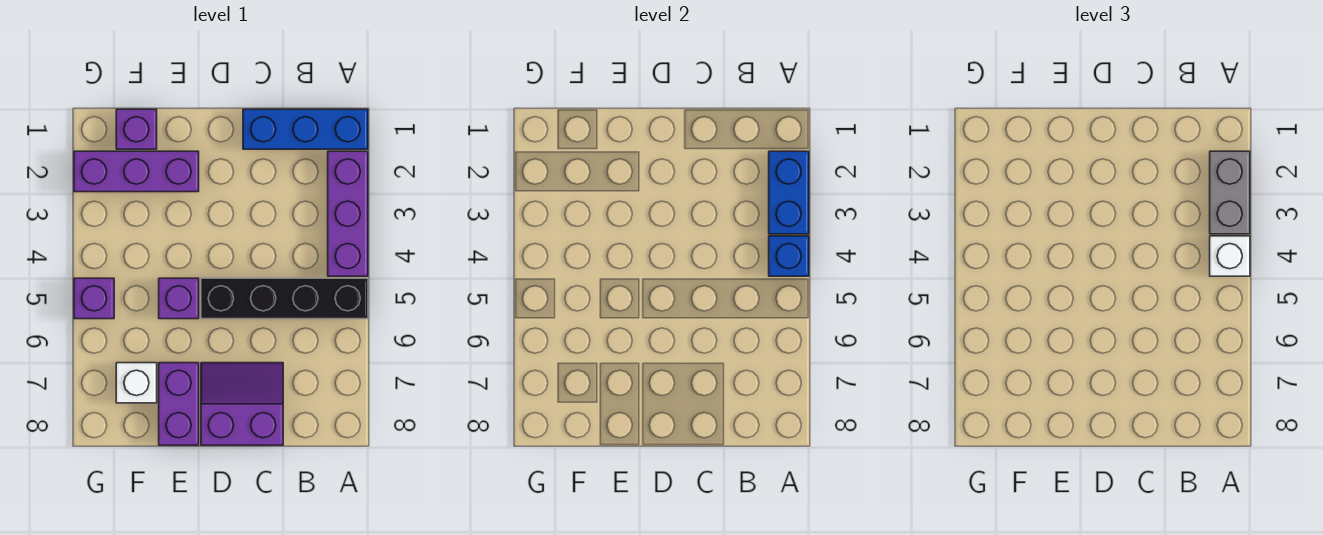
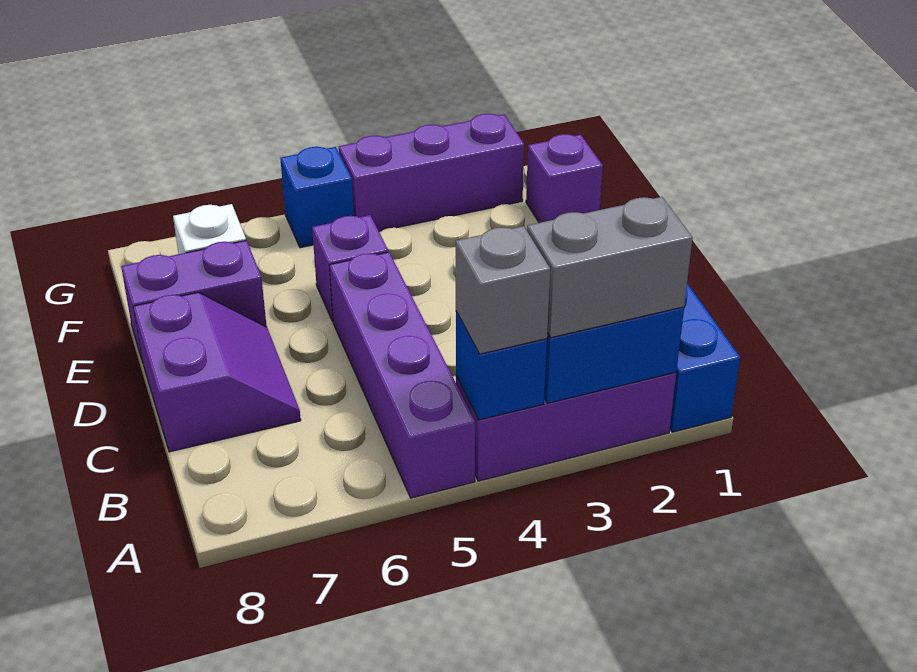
white 1x1 brick [1210,236,1250,276] -> grey 1x1 brick [456,226,550,354]
black 1x4 brick [201,278,368,319] -> purple 1x4 brick [329,252,475,498]
purple 1x3 brick [74,151,199,192] -> purple 1x3 brick turned to [339,114,524,231]
purple 1x1 brick [74,278,114,319] -> blue 1x1 brick [280,147,354,248]

